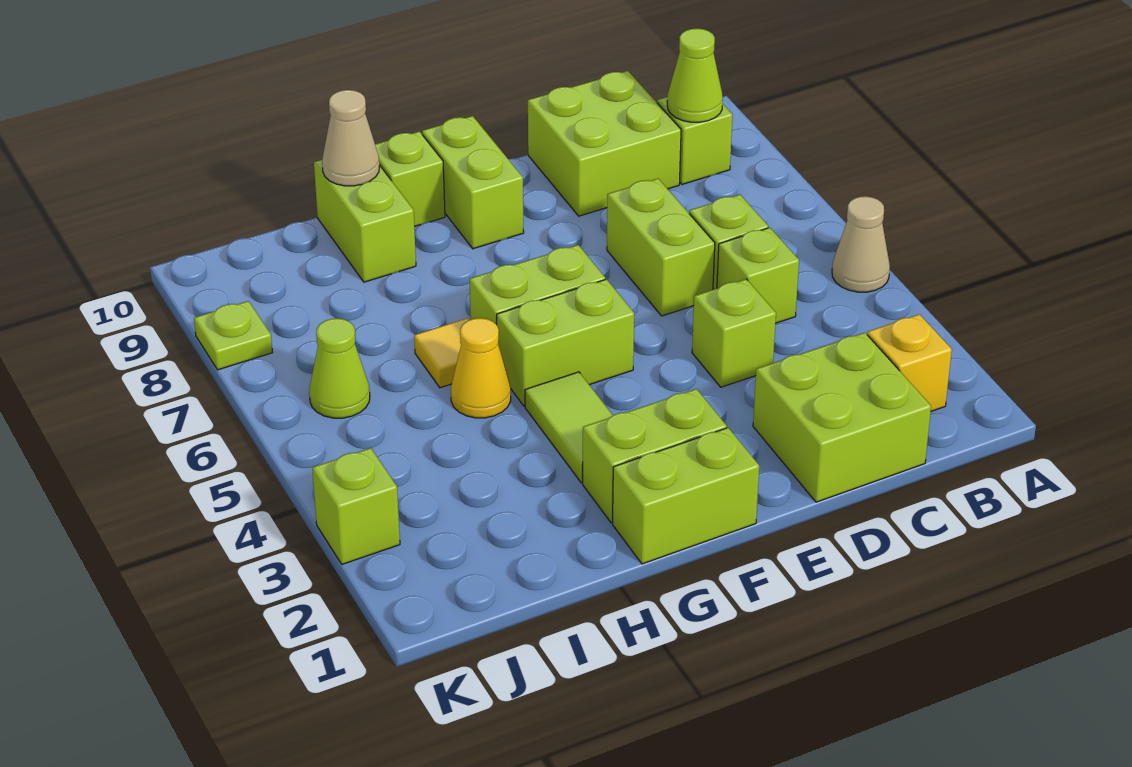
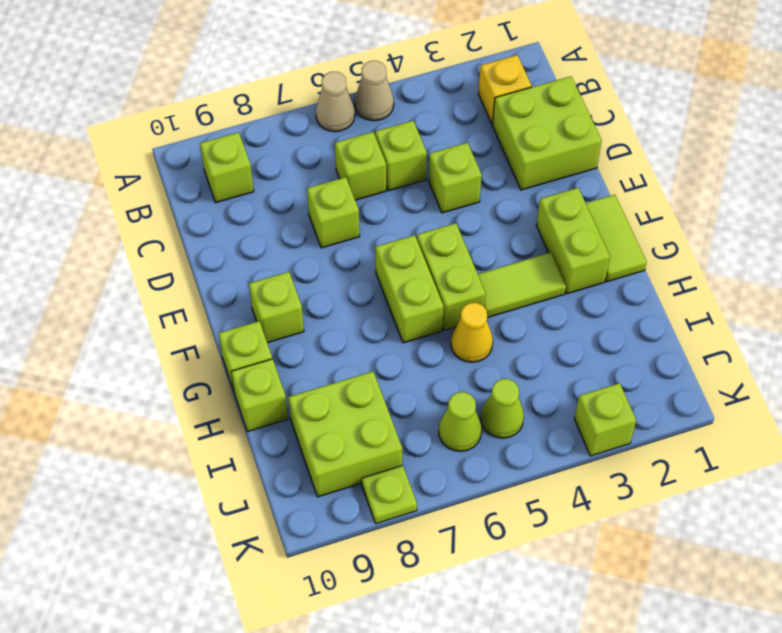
lime 1x1 cone [667,29,723,122] -> lime 1x1 cone moved to [481,379,524,438]
lime 2x2 brick [528,71,681,216] -> lime 2x2 brick moved to [288,372,402,497]
lime 1x2 brick [607,179,715,316] -> lime 1x1 brick [307,177,360,248]
lime 1x2 brick [613,428,759,564] -> lime 1x2 tile [586,195,647,282]
lime 1x2 brick [422,116,524,249] -> lime 1x1 brick [249,272,304,343]
yellow 1x1 tile [414,318,469,388] -> none
lime 1x2 brick [314,160,416,282] -> lime 1x1 brick [231,359,288,432]
tan 1x1 cone [322,90,379,186] -> tan 1x1 cone moved to [316,72,355,132]

